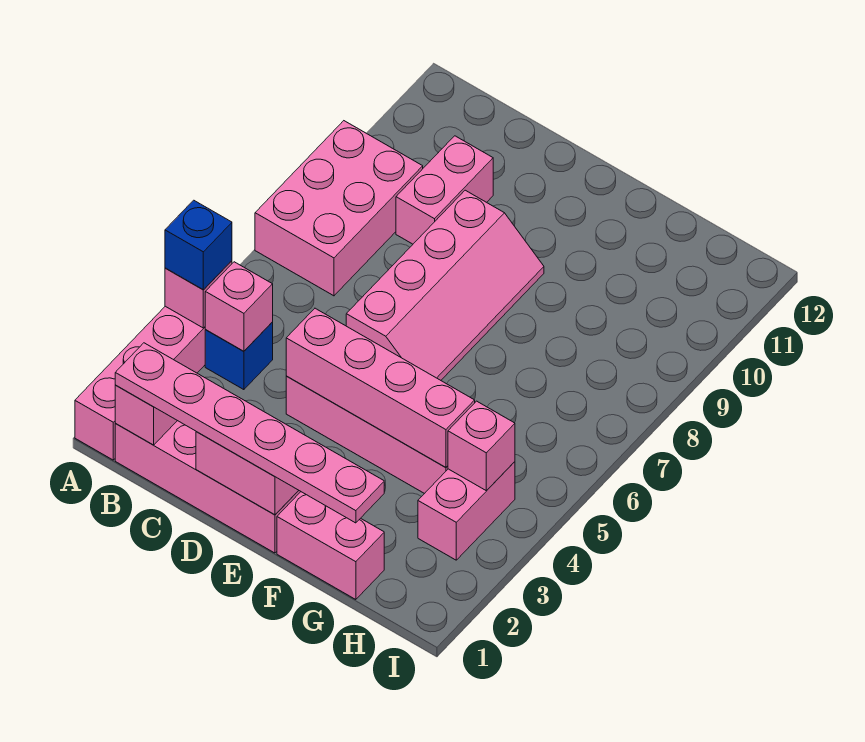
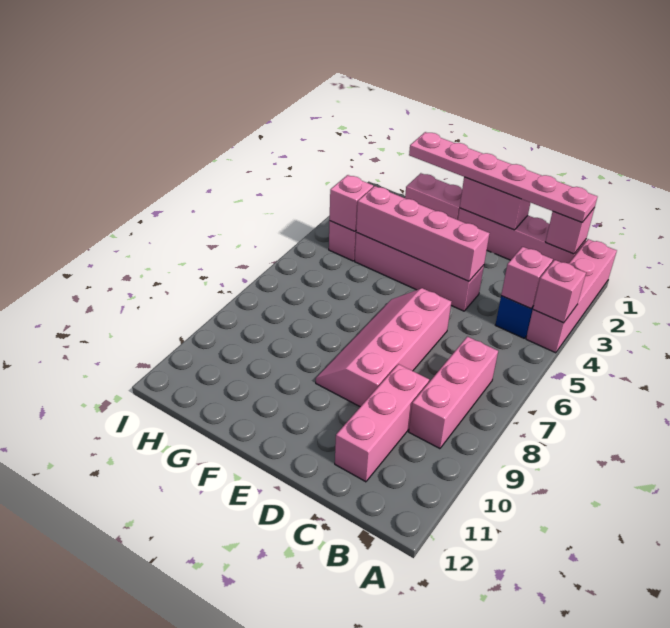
blue 1x1 brick [165,200,232,290] -> none
pink 2x3 brick [255,121,423,296] -> pink 1x3 brick [409,337,498,449]
pink 1x2 brick [396,136,493,244] -> pink 1x3 brick [335,364,429,482]

